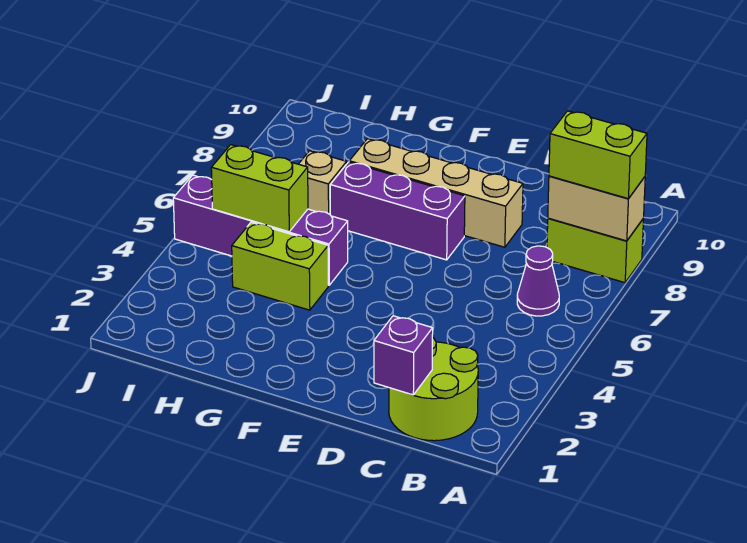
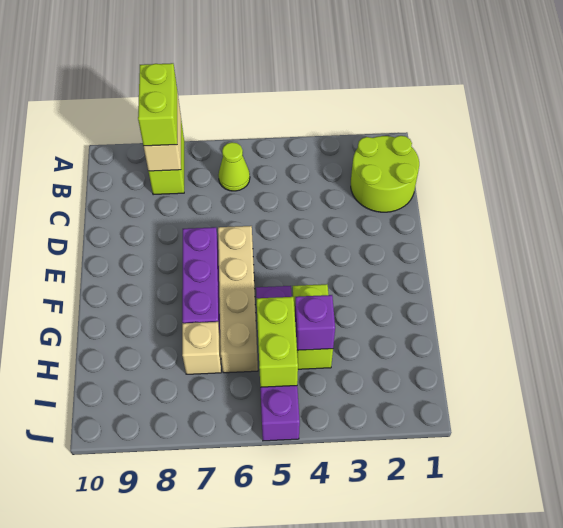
purple 1x1 cone [517,246,559,316] -> lime 1x1 cone [218,142,250,191]
purple 1x1 brick [374,316,433,395] -> purple 1x1 brick moved to [295,295,335,350]
tan 1x4 brick [349,139,523,247] -> tan 1x4 brick moved to [218,226,258,373]

